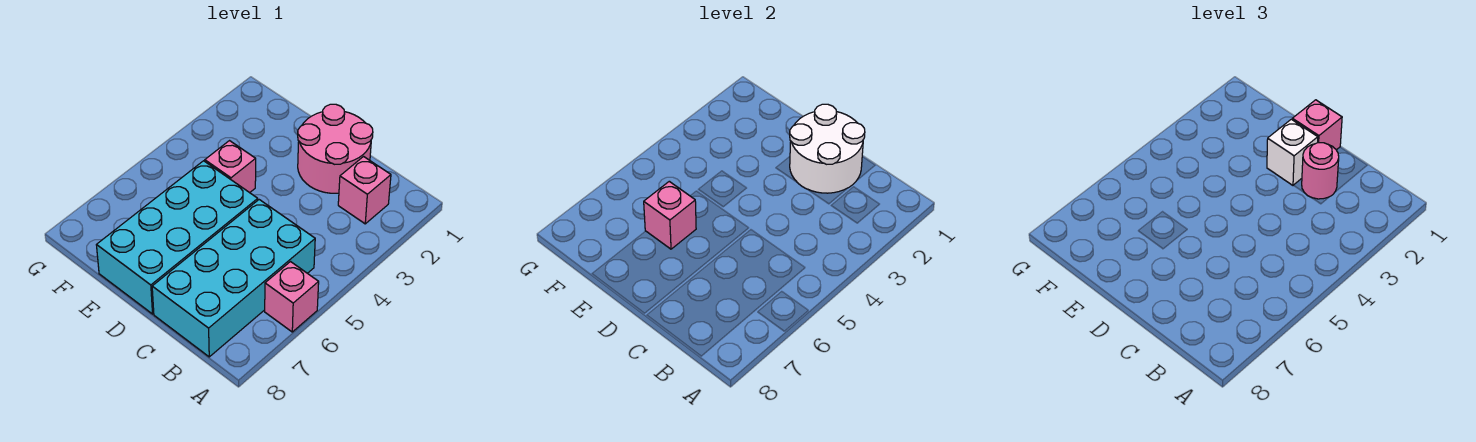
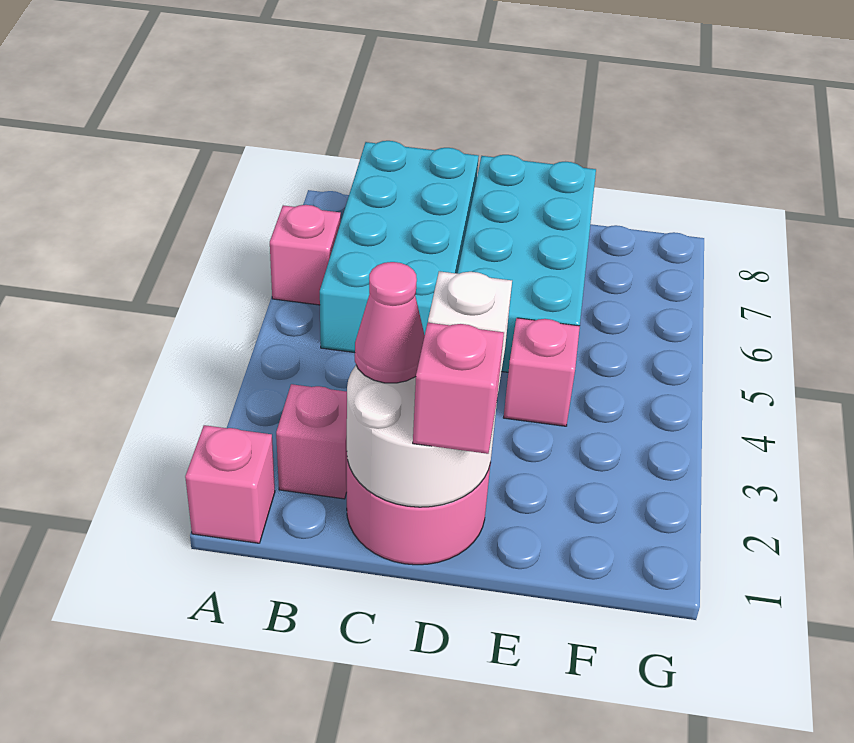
pink 1x1 round brick [1302,143,1339,199] -> pink 1x1 cone [355,262,425,383]
pink 1x1 brick [644,181,696,249] -> pink 1x1 brick moved to [185,425,275,543]

